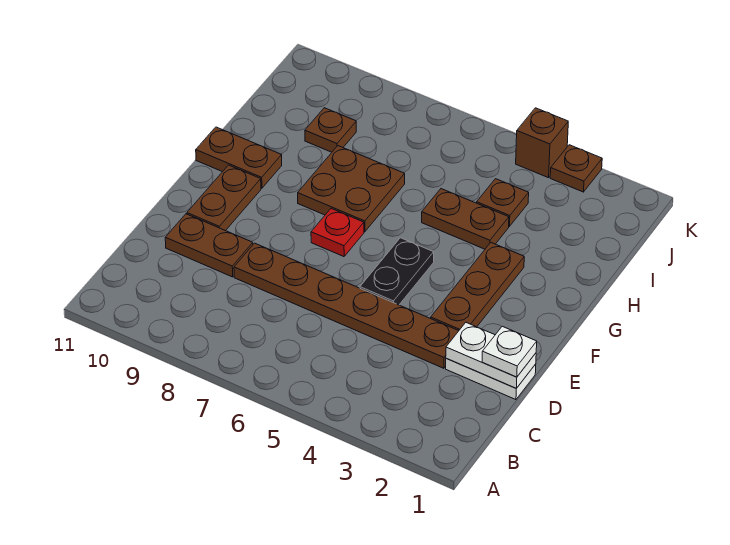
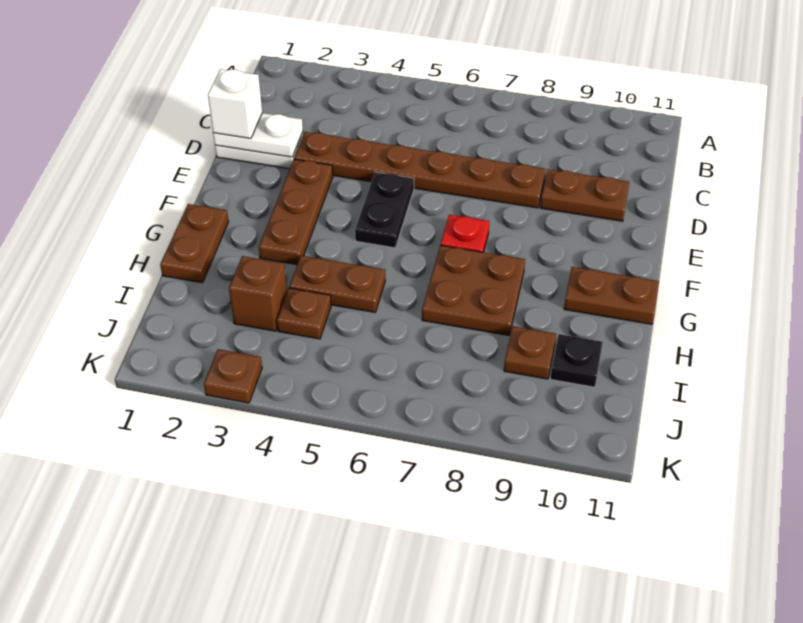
white 1x1 plate [482,326,537,377] -> white 1x1 brick [208,69,262,138]
brown 1x2 plate [187,165,261,231] -> brown 1x2 plate moved to [160,204,229,283]
none -> black 1x1 plate [550,334,603,387]
brown 1x1 brick [516,108,568,178] -> brown 1x1 brick moved to [229,256,287,331]

